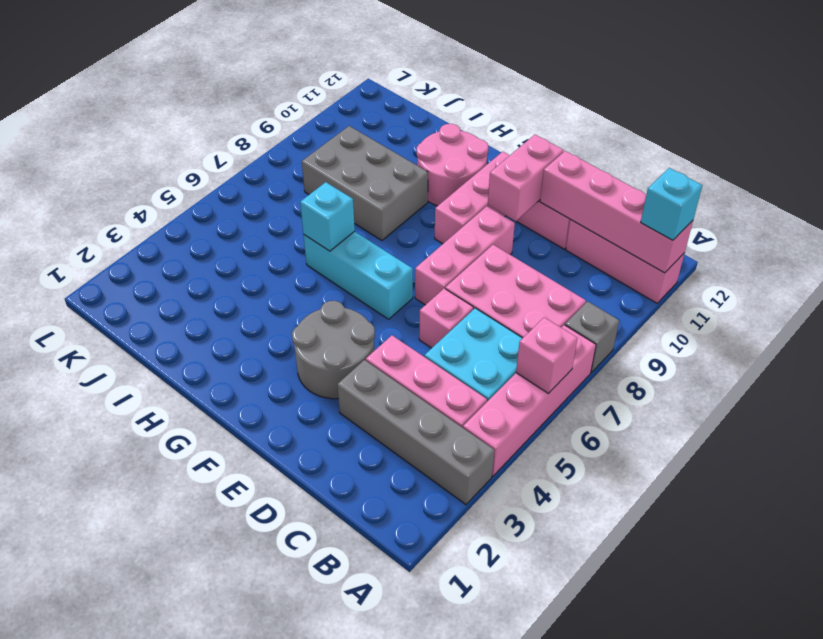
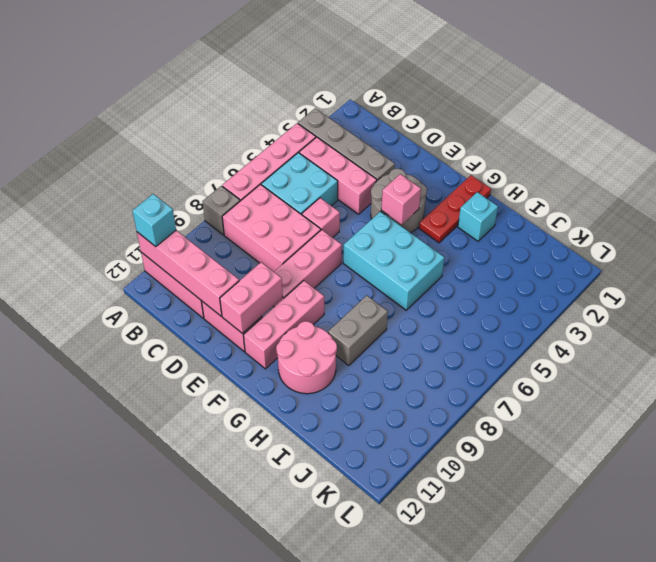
pink 1x1 brick [516,317,577,394] -> pink 1x1 brick moved to [381,174,421,224]
cyan 1x3 brick [304,231,413,319] -> cyan 2x3 brick [343,212,444,310]
none -> red 1x3 plate [419,175,491,243]
cyan 1x1 brick [300,182,355,251] -> cyan 1x1 brick moved to [458,192,498,241]
grey 2x3 brick [302,126,428,240] -> grey 1x2 brick [328,295,388,365]

